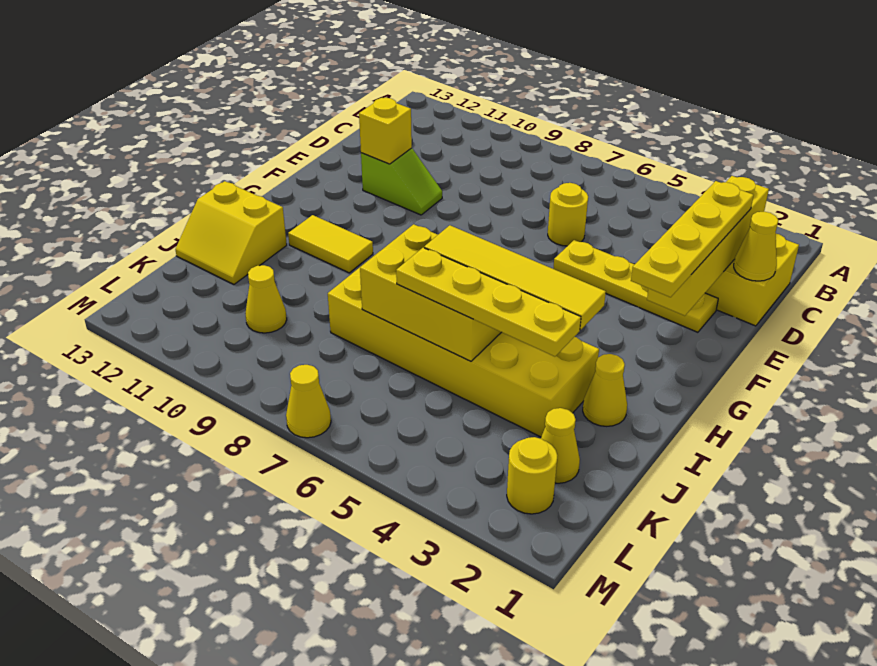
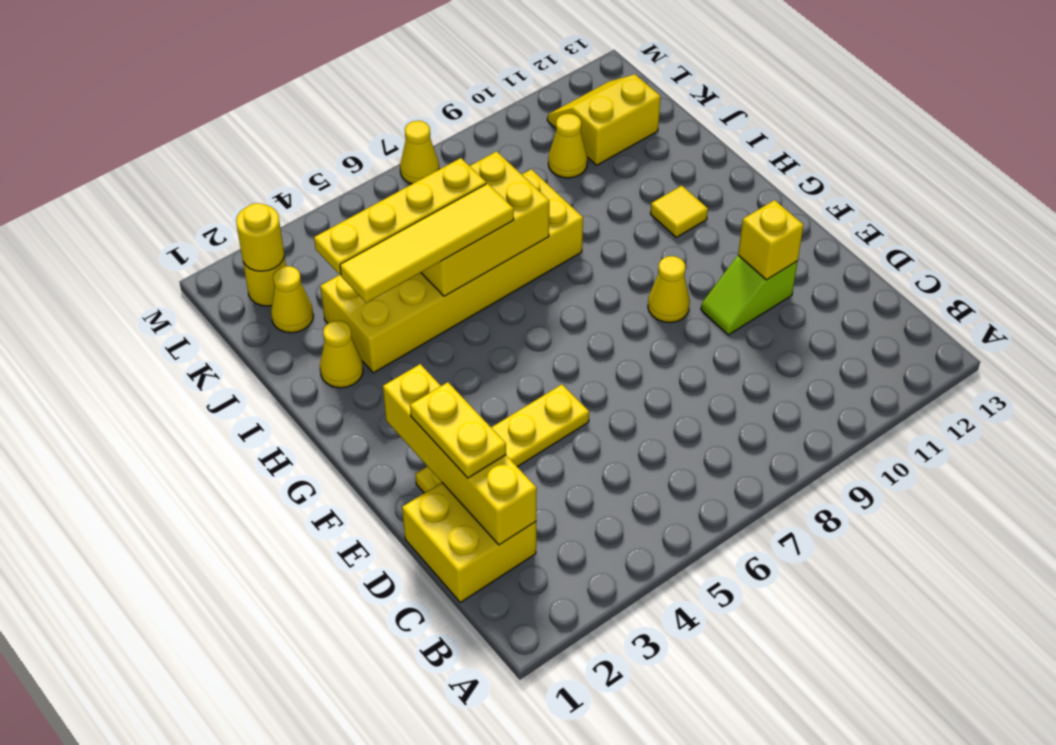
yellow 1x1 cone [734,212,778,281] -> yellow 1x1 cone moved to [648,256,690,322]
yellow 1x4 plate [631,181,754,297] -> yellow 1x2 plate [410,382,506,478]
yellow 1x1 round brick [548,183,588,246] -> yellow 1x1 round brick moved to [236,203,284,271]
yellow 1x2 tile [288,215,373,273] -> yellow 1x1 tile [650,186,708,237]
yellow 2x2 slope [175,181,287,284] -> yellow 2x2 slope moved to [547,74,661,165]

